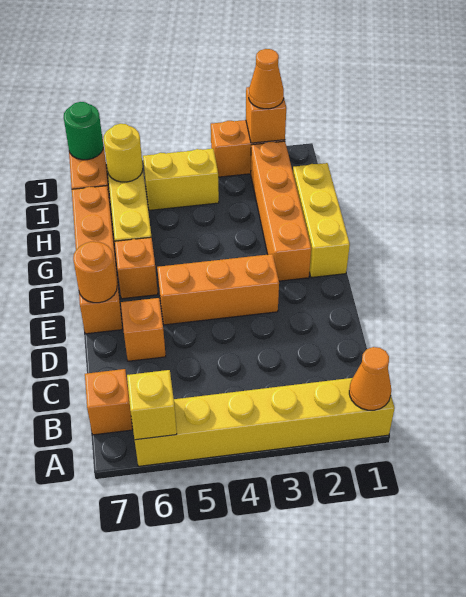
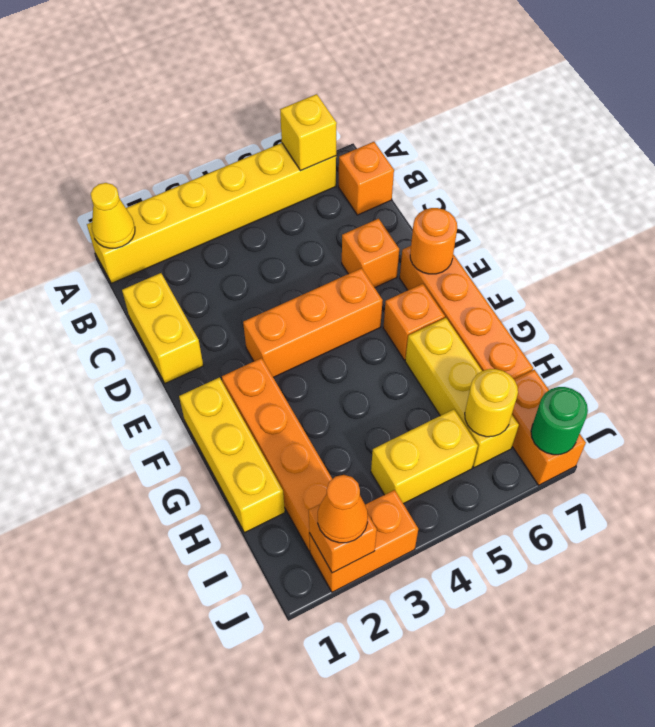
orange 1x1 cone [349,347,391,410] -> yellow 1x1 cone [91,183,135,248]
none -> yellow 1x2 brick [122,273,203,383]

